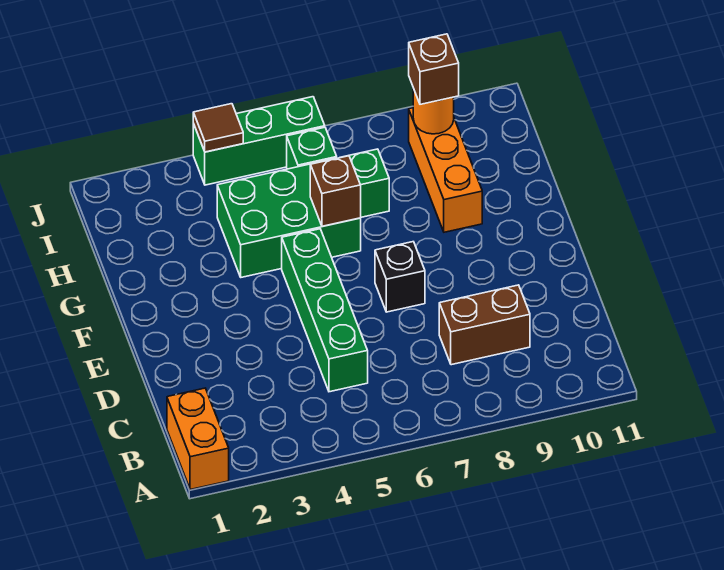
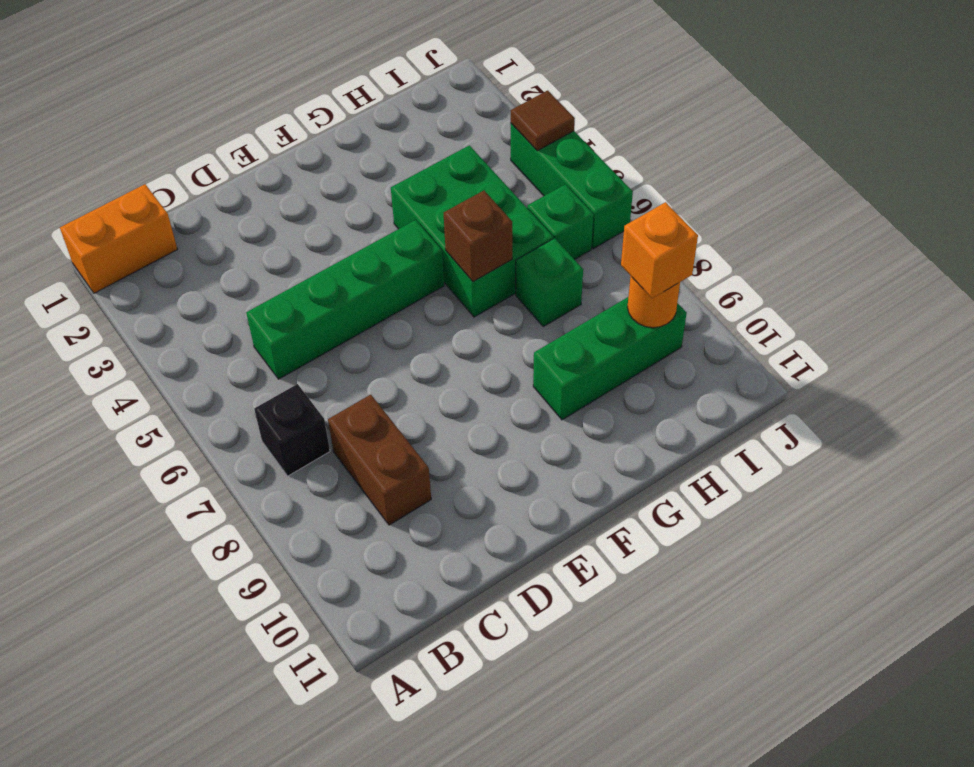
black 1x1 brick [375,242,425,312] -> black 1x1 brick moved to [254,384,330,476]
orange 1x3 brick [409,108,482,232] -> green 1x3 brick [533,297,687,420]
brown 1x1 brick [409,34,459,104] -> orange 1x1 brick [621,202,698,298]

